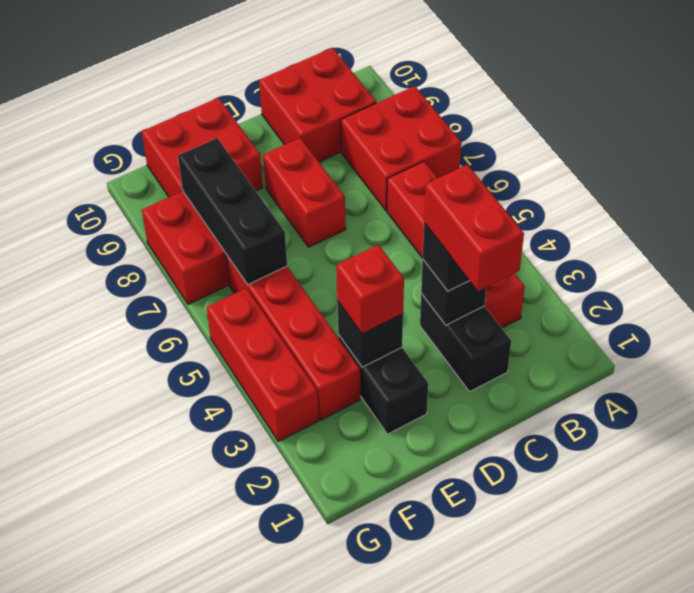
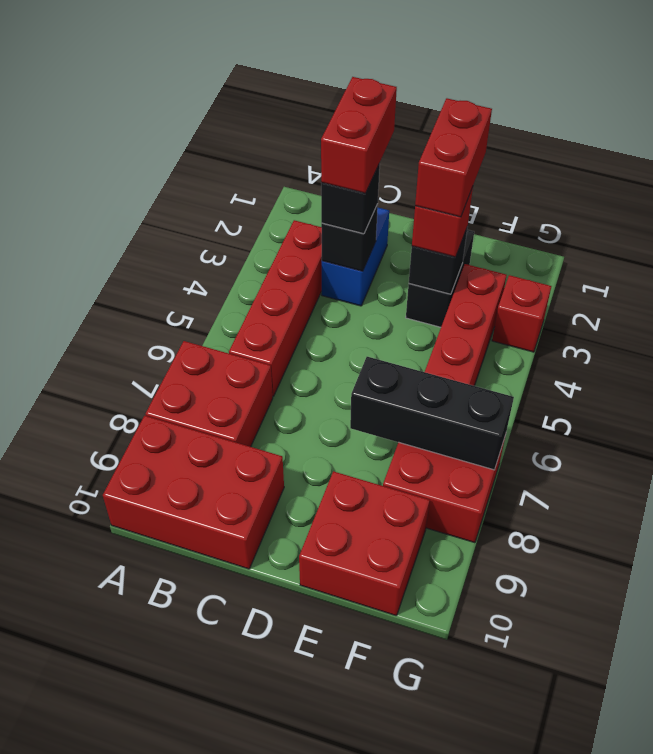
red 2x2 brick [259,48,376,162] -> red 2x3 brick [103,416,284,569]
black 1x2 brick [420,294,511,392] -> blue 1x2 brick [322,208,389,306]
red 1x2 brick [263,138,346,247] -> red 1x2 brick moved to [415,98,492,217]
black 1x3 brick [178,138,287,285] -> black 1x3 brick turned to [350,357,514,470]
red 1x3 brick [207,288,319,441] -> red 1x1 brick [492,275,552,352]

